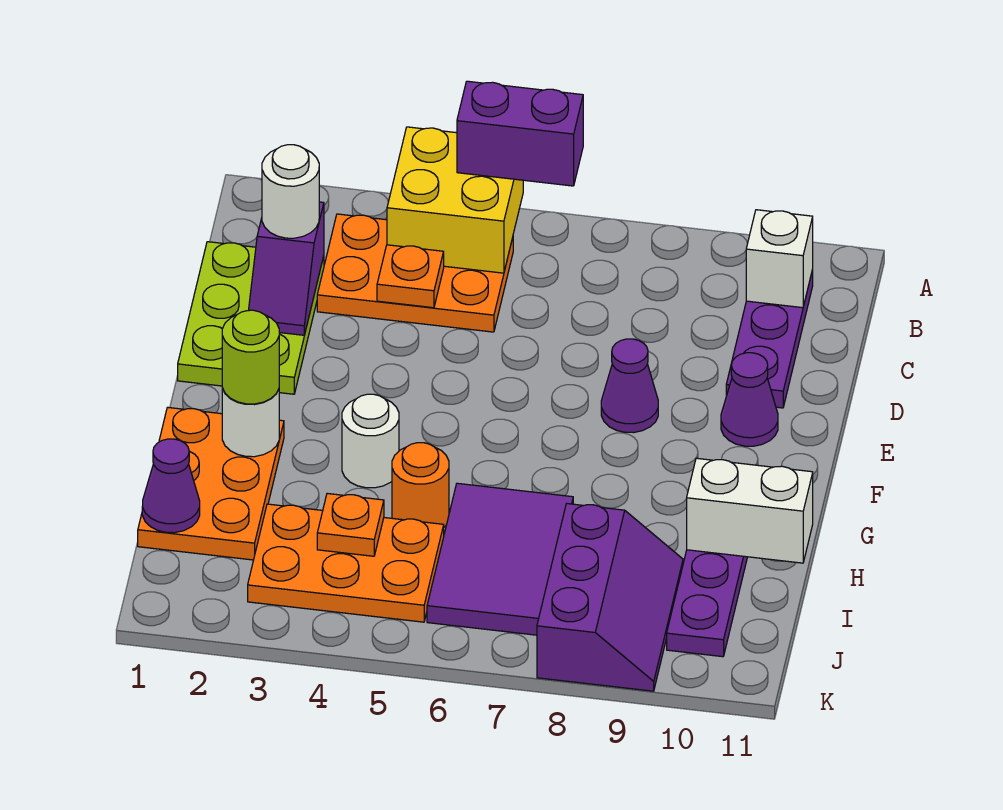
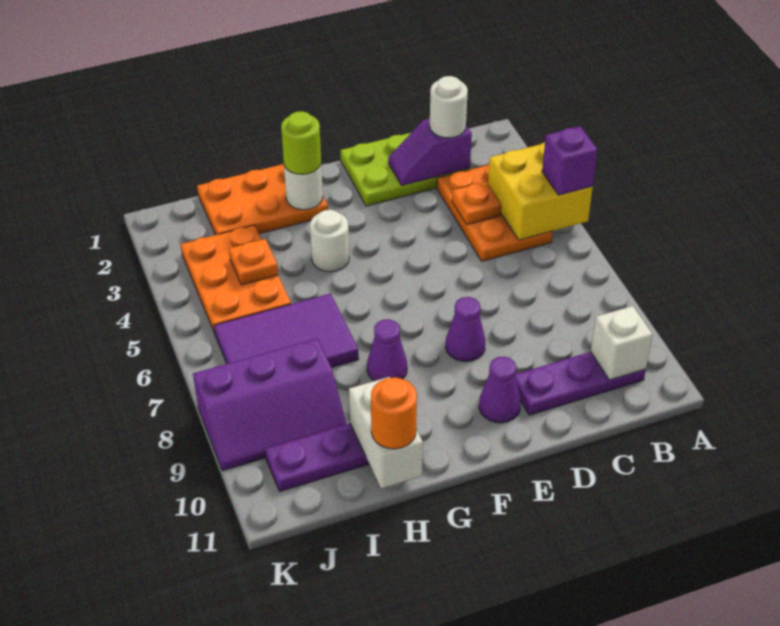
purple 1x2 brick [457,81,583,186] -> purple 1x1 brick [542,126,598,195]
orange 1x1 round brick [392,443,449,527] -> orange 1x1 round brick moved to [371,378,417,449]
purple 1x1 cone [142,439,200,533] -> purple 1x1 cone moved to [367,319,407,381]

